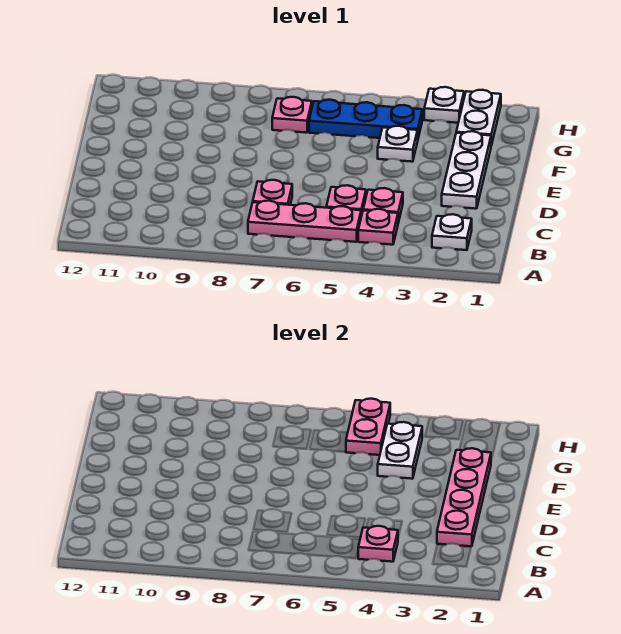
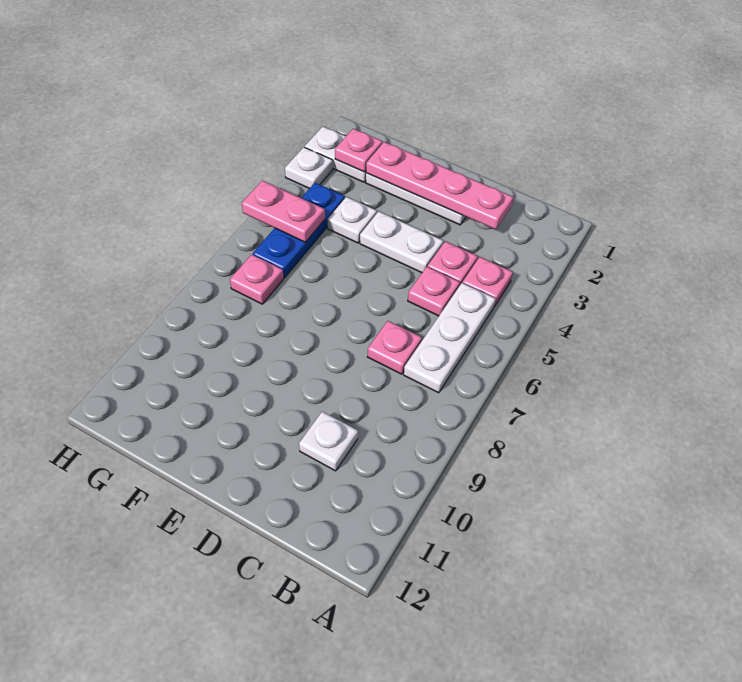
white 1x1 plate [432,214,472,250] -> white 1x1 plate moved to [299,412,358,471]
pink 1x1 plate [358,526,398,562] -> pink 1x1 plate moved to [335,129,383,172]
pink 1x3 plate [248,201,361,242] -> white 1x3 plate [404,283,496,393]
white 1x2 plate [378,422,422,479] -> white 1x2 plate moved to [360,211,443,273]

